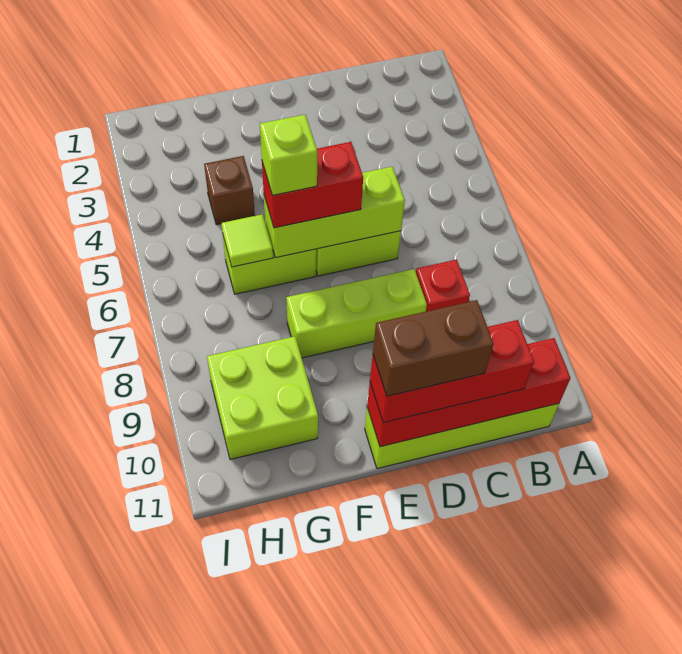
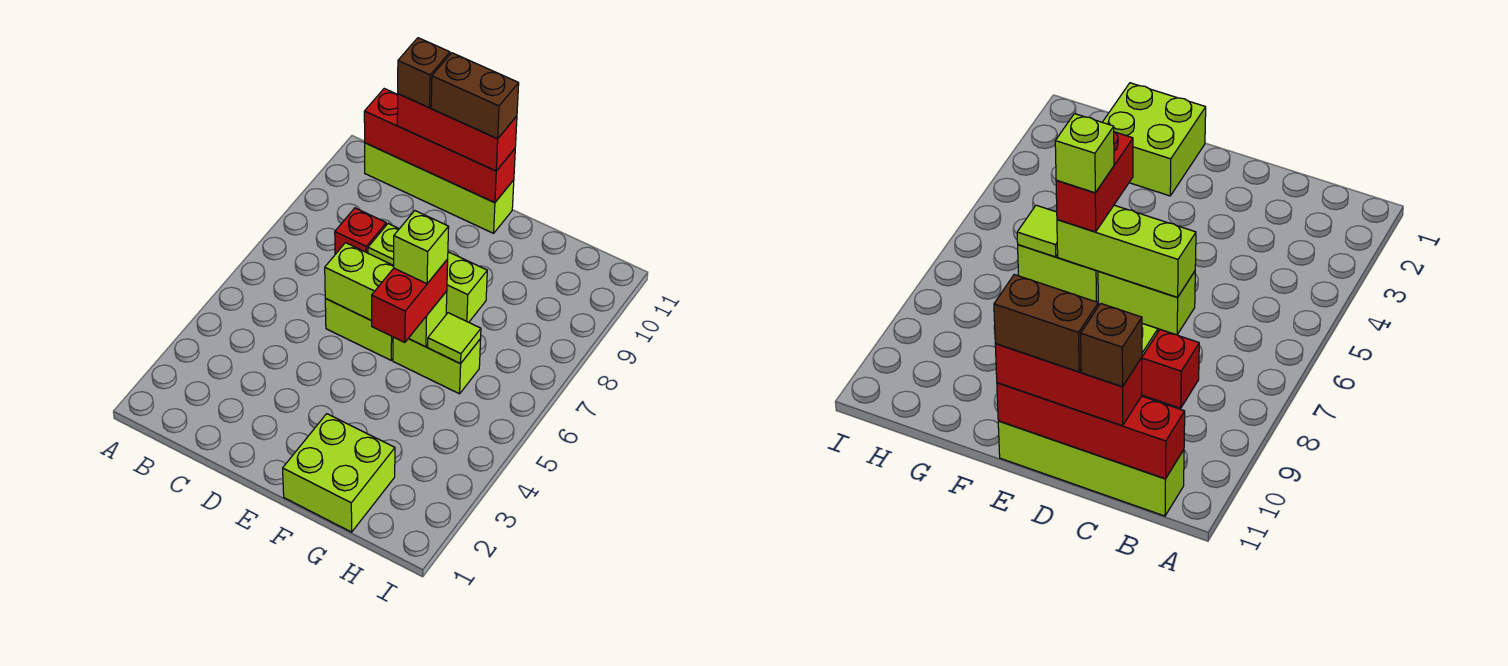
red 1x2 brick [262,142,363,228] -> red 1x2 brick turned to [372,259,448,342]
brown 1x1 brick [204,156,255,225] -> brown 1x1 brick moved to [398,38,450,108]
lime 2x2 brick [207,336,318,459] -> lime 2x2 brick moved to [283,414,395,532]

